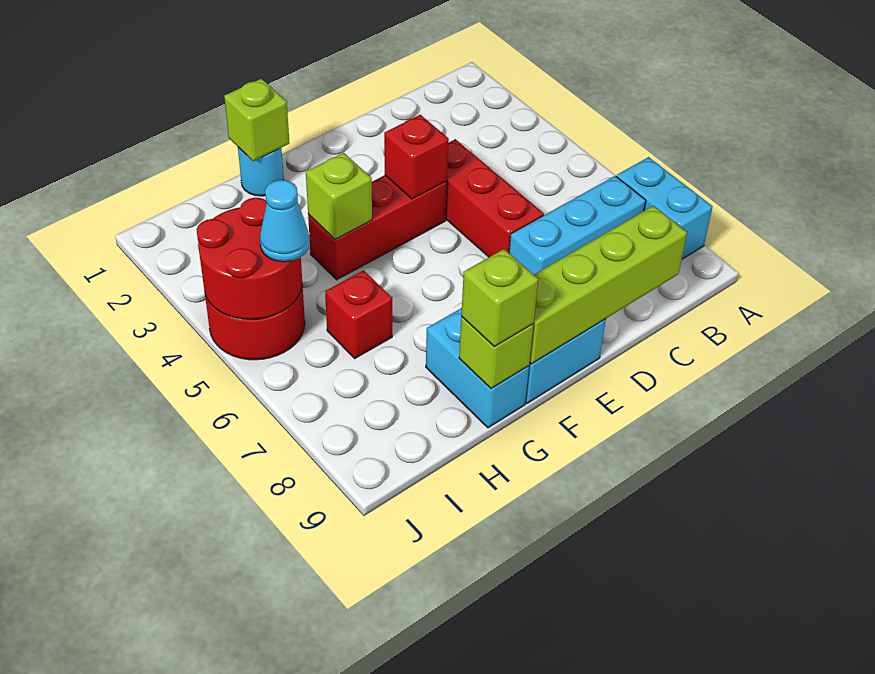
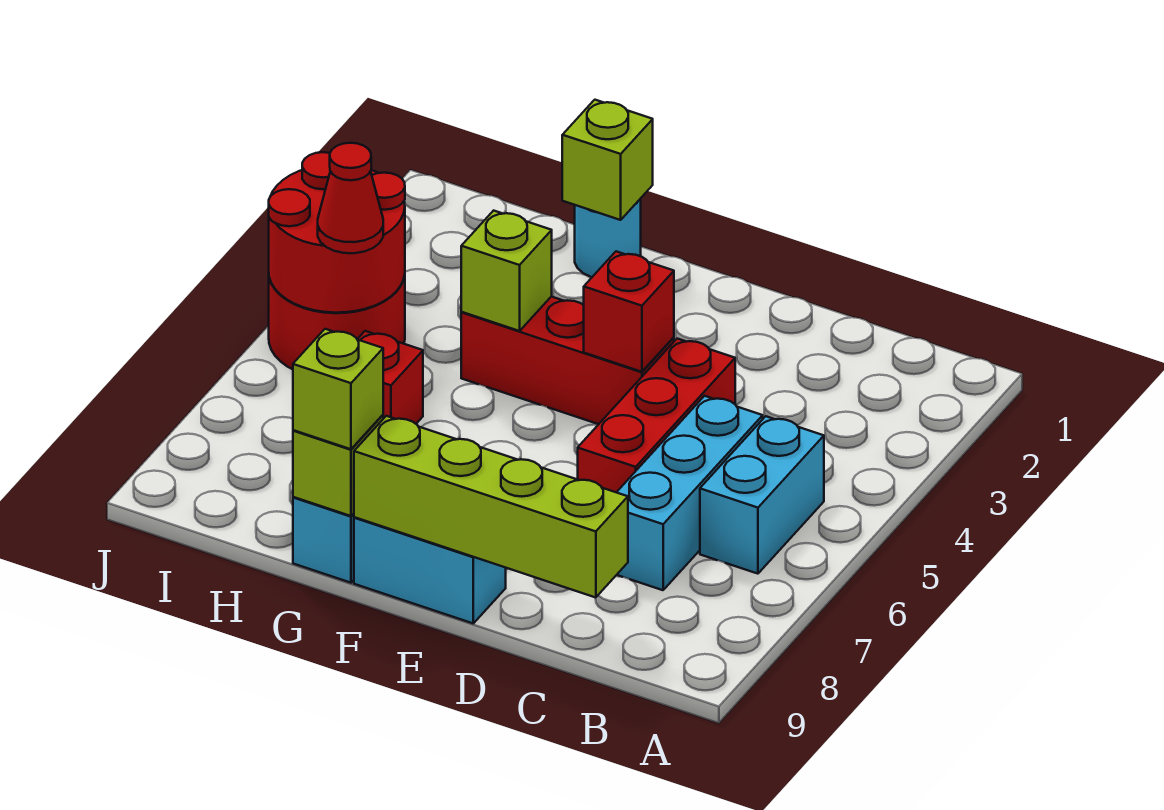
cyan 1x2 brick [616,157,713,259] -> cyan 1x2 brick moved to [700,416,824,574]
cyan 1x3 brick [509,176,646,275] -> cyan 1x3 brick turned to [617,396,763,590]
cyan 1x1 cone [260,180,310,262] -> red 1x1 cone [318,143,383,253]

